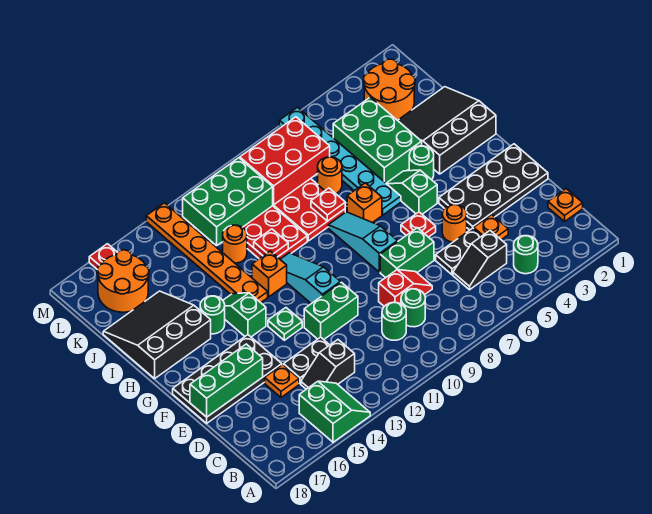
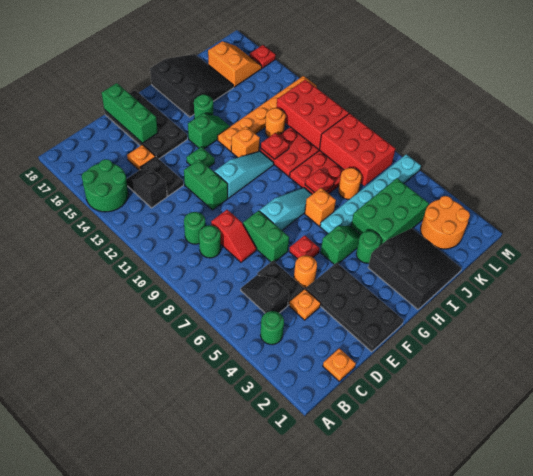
green 2x2 slope [299,381,370,442] -> green 2x2 round brick [82,159,128,212]
green 2x3 brick [183,158,273,246] -> red 2x3 brick [277,79,349,150]
orange 2x2 round brick [97,250,149,312] -> orange 2x2 slope [208,41,262,87]

